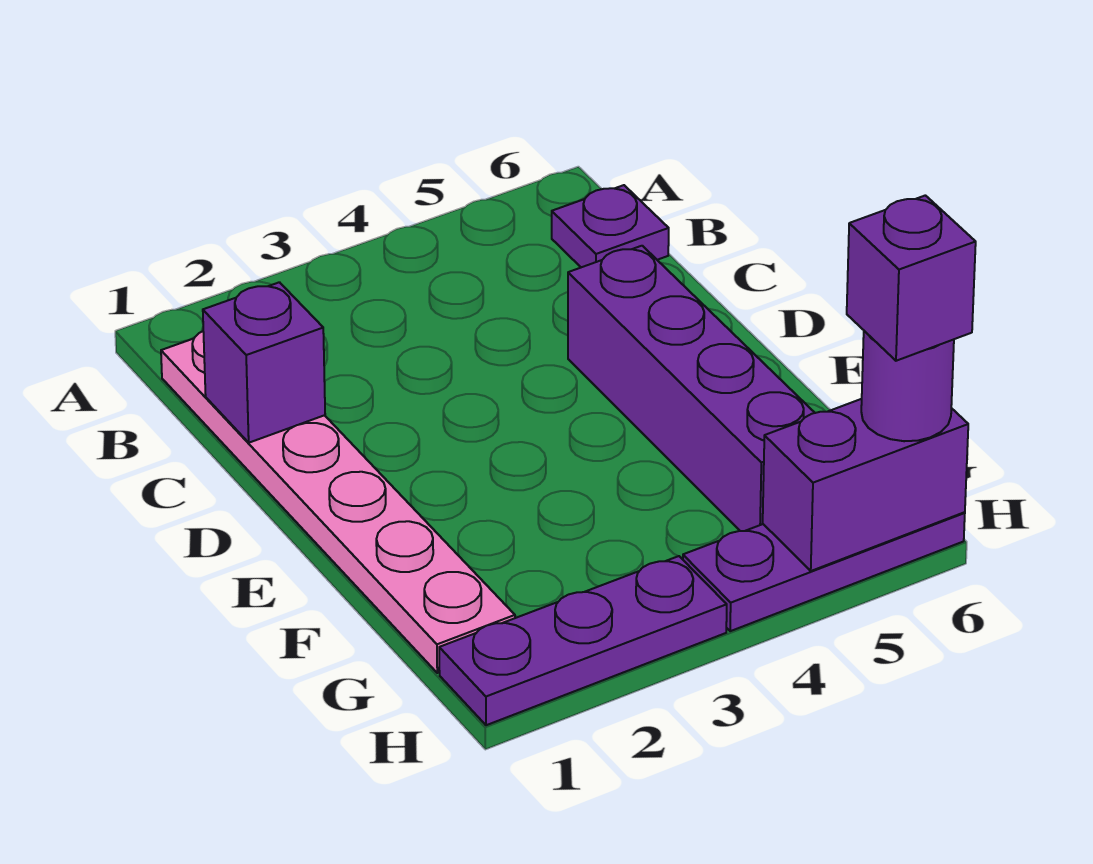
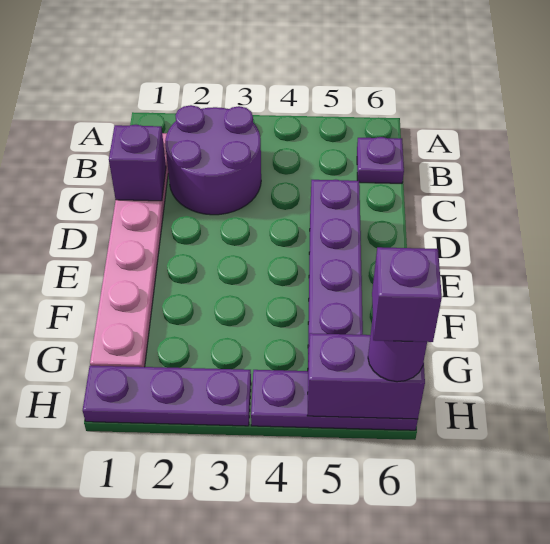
none -> purple 2x2 round brick [165,105,261,215]

